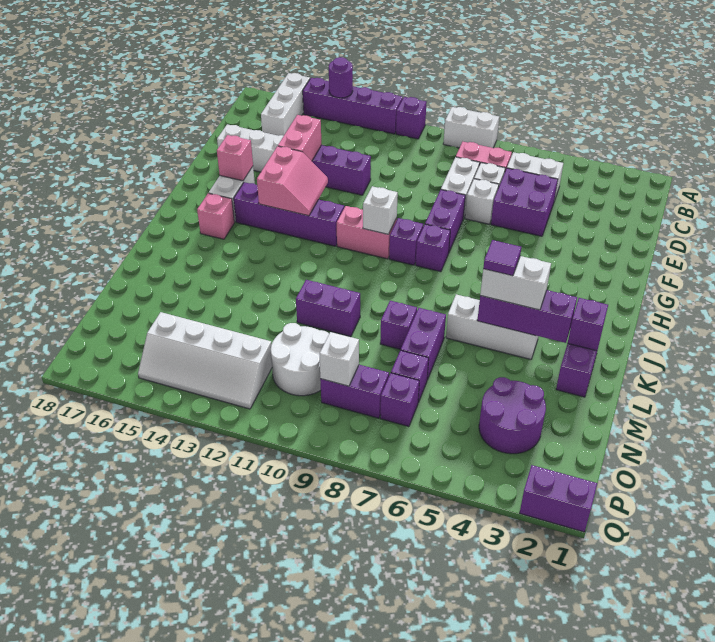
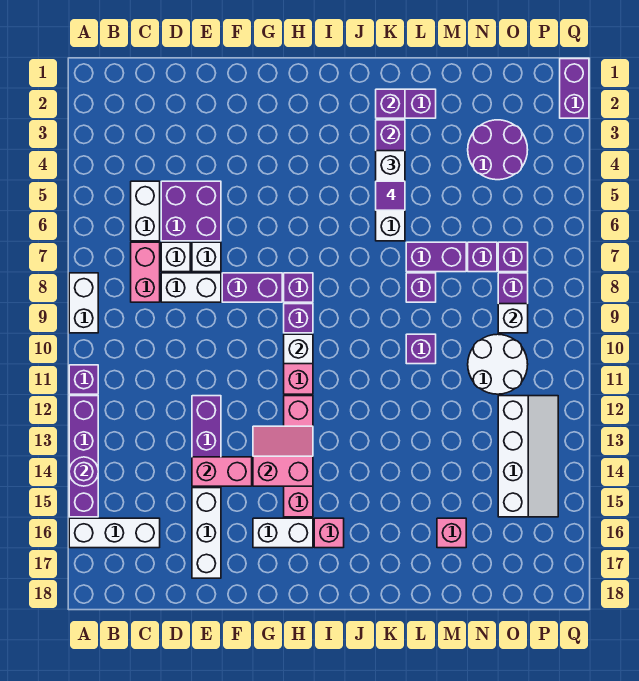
pink 1x1 brick [217,135,253,181] -> pink 1x1 brick moved to [437,518,466,548]
purple 1x4 brick [234,182,344,246] -> pink 1x4 brick [284,396,313,517]
purple 1x2 brick [296,280,360,337] -> purple 1x1 brick [406,334,436,364]

